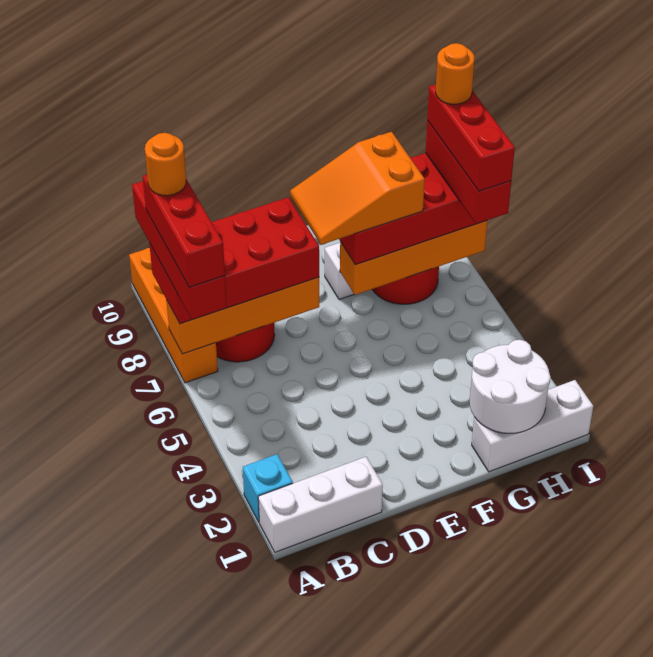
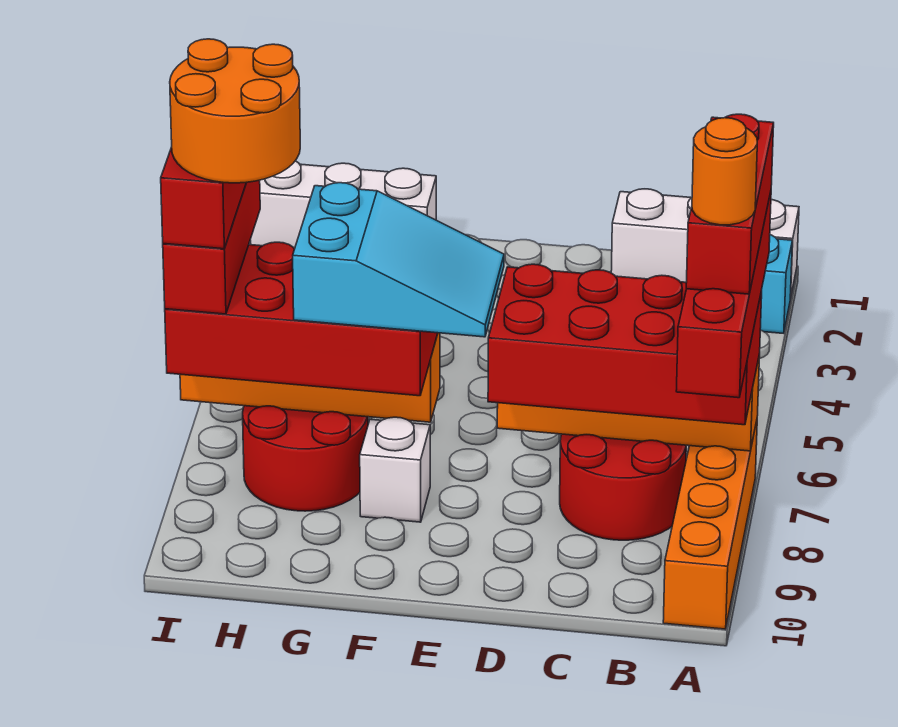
orange 2x3 slope [290,132,425,245] -> cyan 2x3 slope [293,183,504,337]
white 2x2 round brick [470,340,550,433] -> none
orange 1x1 round brick [436,43,474,104] -> orange 2x2 round brick [170,39,300,183]

